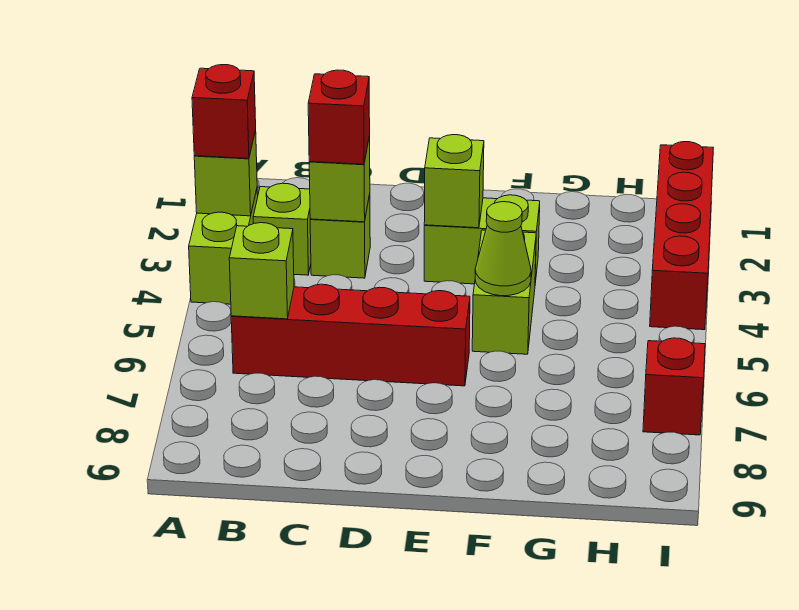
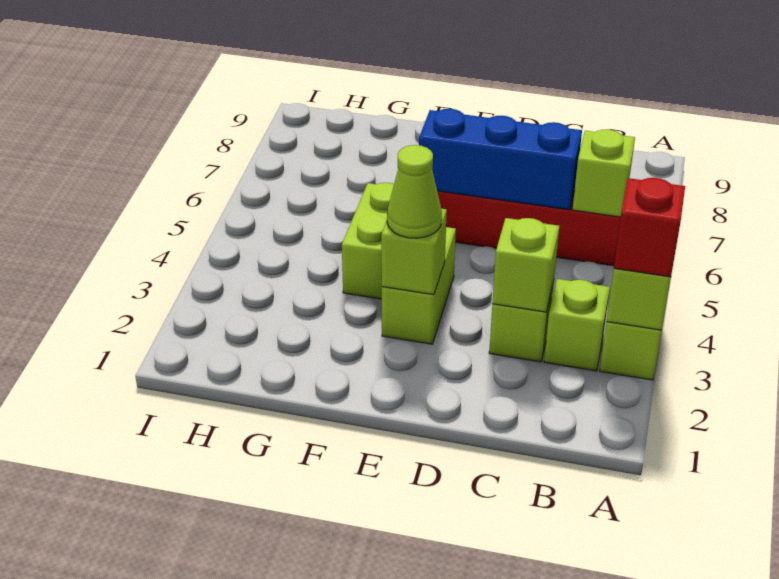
red 1x1 brick [308,70,370,164] -> none
none -> blue 1x3 brick [419,109,582,210]
lime 1x2 brick [424,195,540,284] -> lime 1x2 brick turned to [382,227,456,344]
lime 1x1 cone [475,202,531,296] -> lime 1x1 cone moved to [387,145,442,238]
red 1x4 brick [650,142,713,330] -> none
red 1x1 brick [643,338,705,435] -> none

